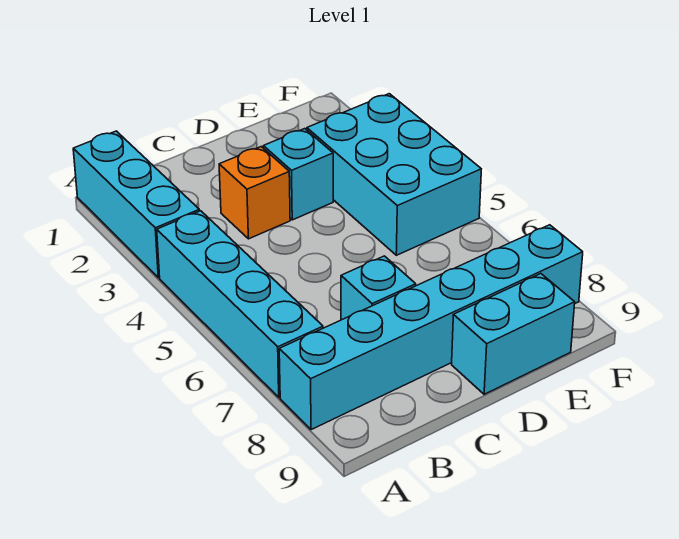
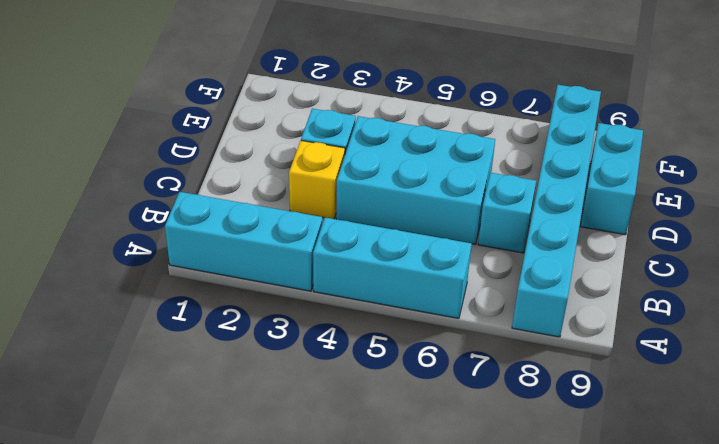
cyan 1x4 brick [157,211,323,397] -> cyan 1x3 brick [313,218,472,318]
orange 1x1 brick [219,147,290,239] -> yellow 1x1 brick [289,141,345,219]
cyan 2x3 brick [307,94,481,255] -> cyan 2x3 brick moved to [336,116,495,245]

